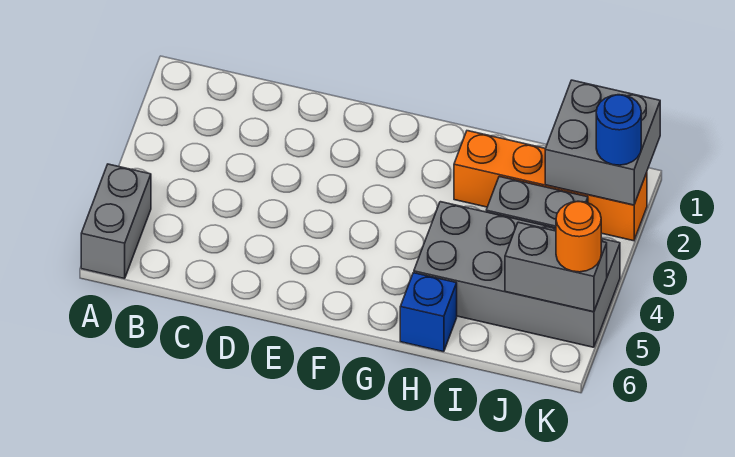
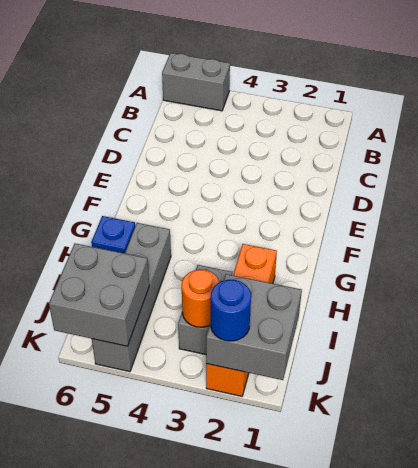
grey 2x4 brick [414,202,620,347] -> grey 1x4 brick [92,223,171,372]
grey 1x2 brick [505,222,607,312] -> grey 2x2 brick [49,243,149,346]
orange 1x1 round brick [556,201,601,272] -> orange 1x1 round brick moved to [182,269,219,327]

